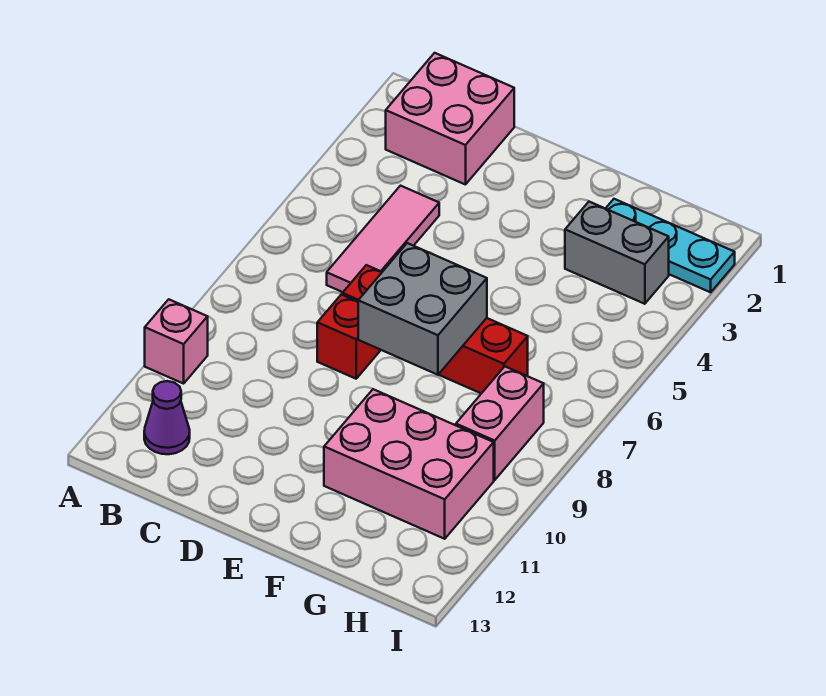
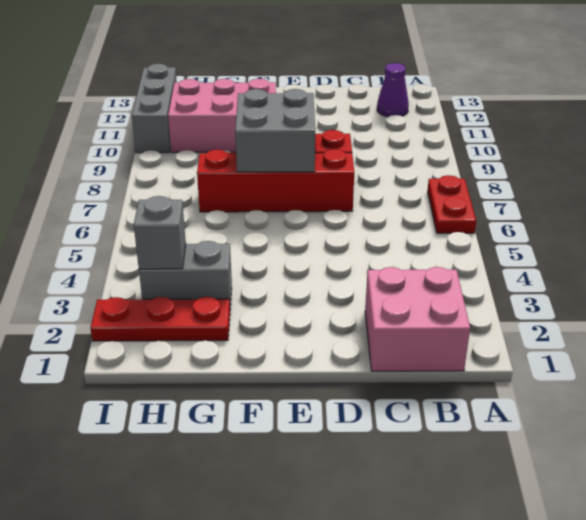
none -> red 1x2 plate [428,175,476,233]
pink 1x1 brick [145,299,208,384] -> none
pink 1x3 tile [327,186,439,292] -> none
cyan 1x3 plate [606,199,735,292] -> red 1x3 plate [90,297,230,341]
none -> grey 1x1 brick [134,196,186,269]
pink 1x2 brick [456,367,544,480] -> none
none -> grey 1x3 brick [132,64,177,153]

